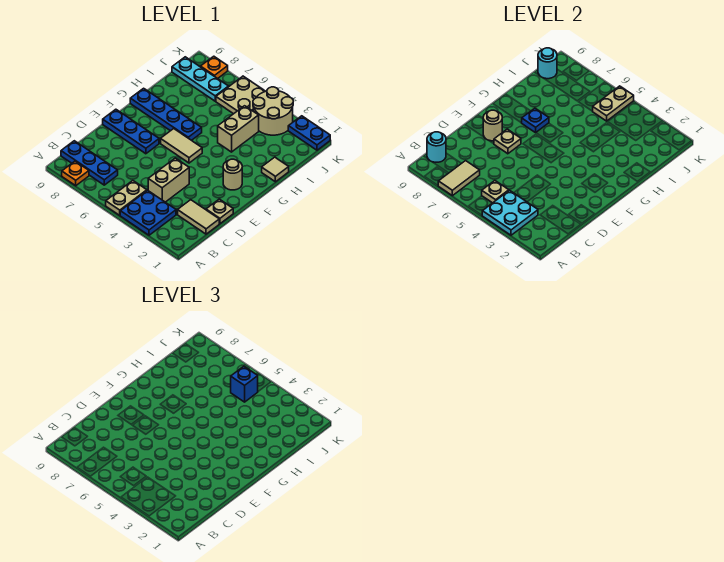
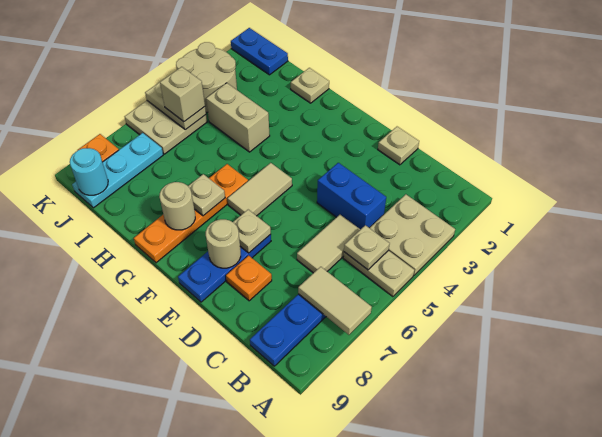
blue 2x2 plate [120,190,176,235] -> tan 2x2 plate [370,194,455,275]
cyan 2x2 plate [482,190,538,235] -> none
orange 1x1 plate [62,161,89,186] -> orange 1x1 plate moved to [226,256,272,301]
cyan 1x1 round brick [427,132,446,162] -> none
tan 1x2 tile [178,200,219,234] -> tan 1x2 tile moved to [297,215,360,273]
tan 1x2 brick [148,158,189,202] -> blue 1x2 brick [317,163,386,230]
tan 1x1 round brick [223,159,242,190] -> tan 1x1 round brick moved to [159,182,195,230]
blue 1x4 plate [130,88,202,140] -> orange 1x4 plate [134,164,248,263]
blue 1x1 plate [522,108,549,133] -> tan 1x1 plate [188,174,225,216]
tan 1x1 tile [262,157,289,182] -> tan 1x1 plate [291,68,329,103]
blue 1x1 brick [231,366,258,402] -> tan 1x1 brick [160,67,205,122]
blue 1x2 plate [288,116,330,150] -> blue 1x2 plate turned to [231,28,288,75]

